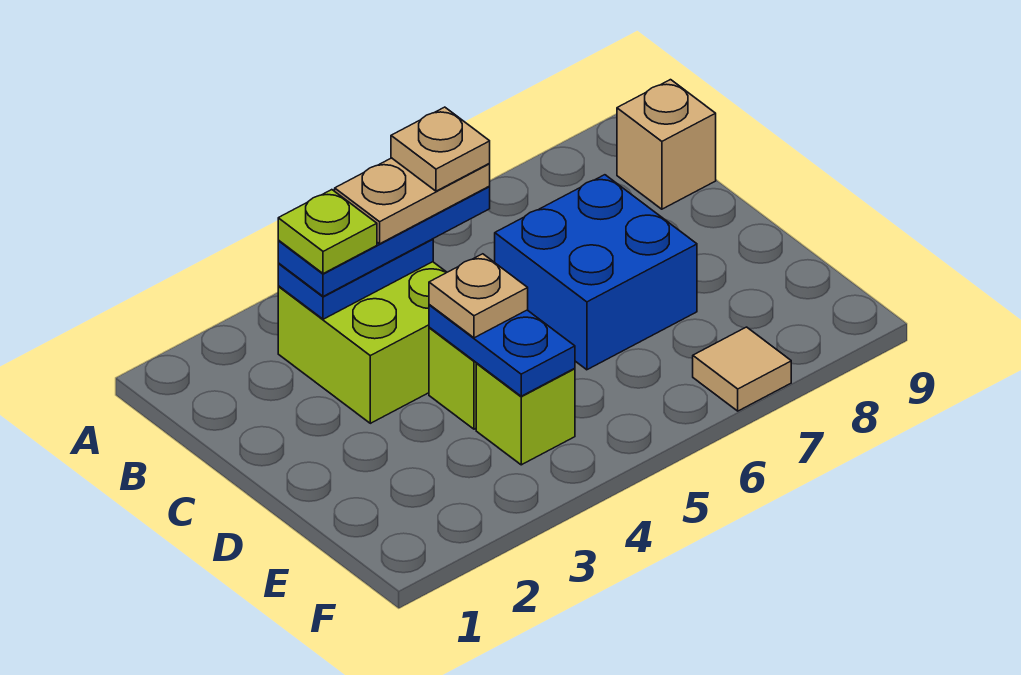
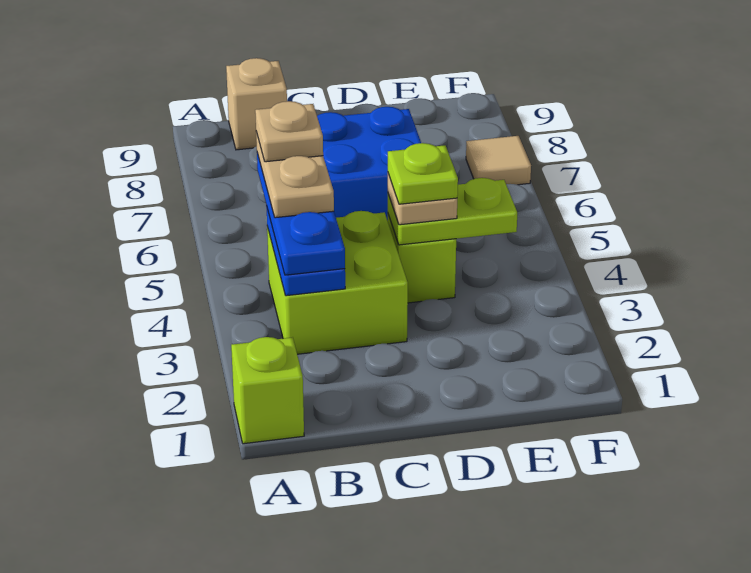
lime 1x1 plate [278,190,377,274] -> lime 1x1 plate moved to [388,143,458,204]
blue 1x2 plate [429,305,575,396] -> lime 1x2 plate [388,178,517,245]
lime 1x1 brick [476,363,575,465] -> lime 1x1 brick moved to [231,337,304,444]

